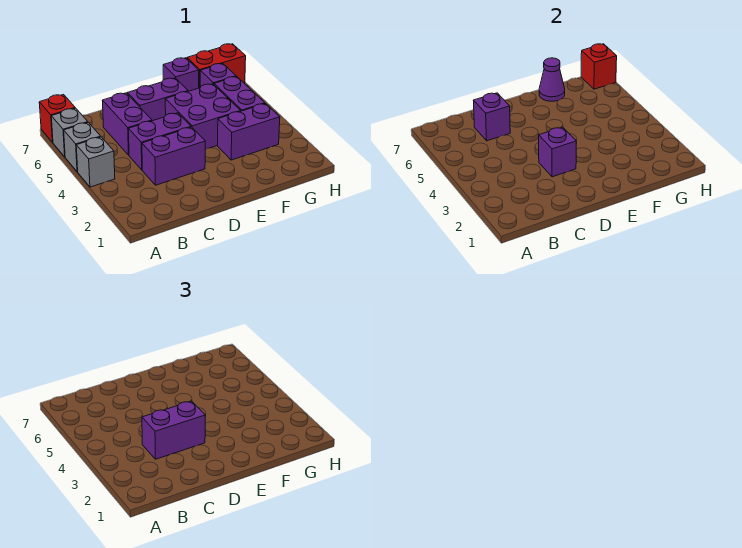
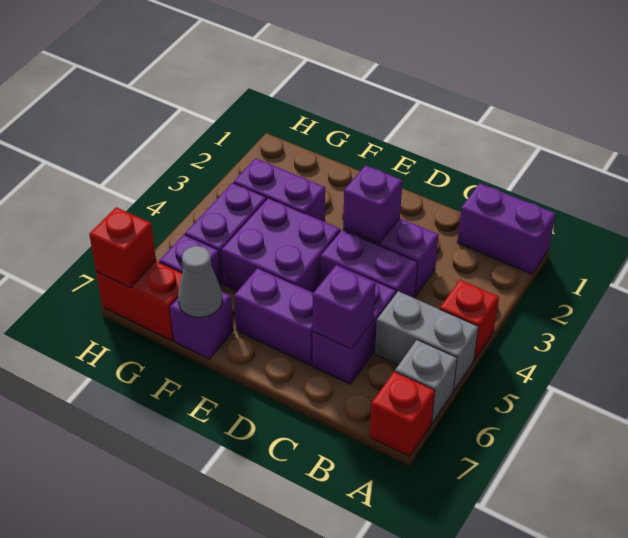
grey 1x1 brick [76,137,115,187] -> red 1x1 brick [440,280,499,360]
grey 1x1 brick [64,122,101,172] -> grey 1x2 brick [375,291,478,391]
purple 1x2 brick [142,401,205,459] -> purple 1x2 brick moved to [457,183,556,274]
purple 1x1 cone [539,58,565,101] -> grey 1x1 cone [178,246,222,317]

